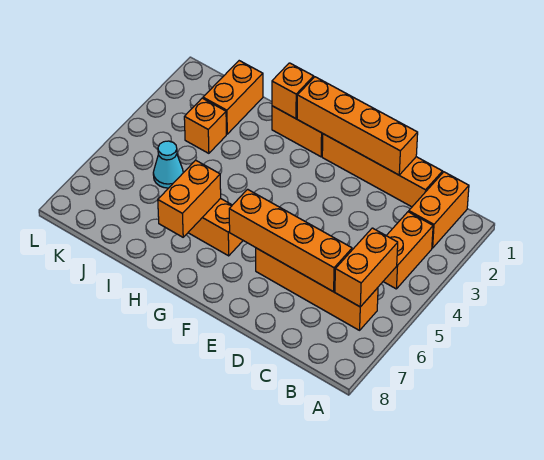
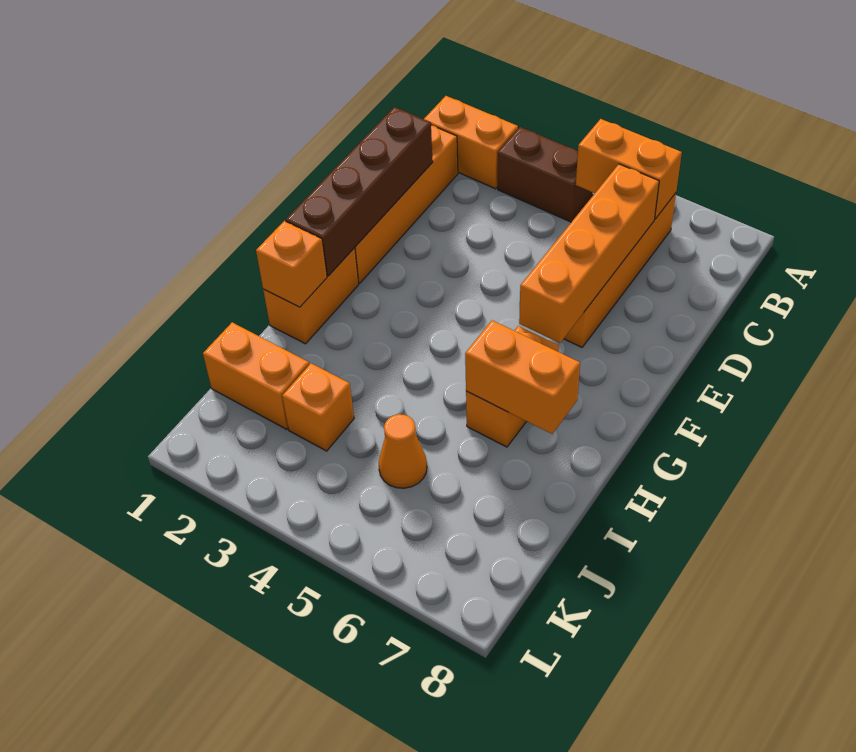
orange 1x2 brick [383,212,433,289] -> brown 1x2 brick [498,127,593,222]
orange 1x4 brick [297,77,418,175] -> brown 1x4 brick [286,107,433,276]
cyan 1x1 cone [153,141,183,188] -> orange 1x1 cone [379,414,427,488]

